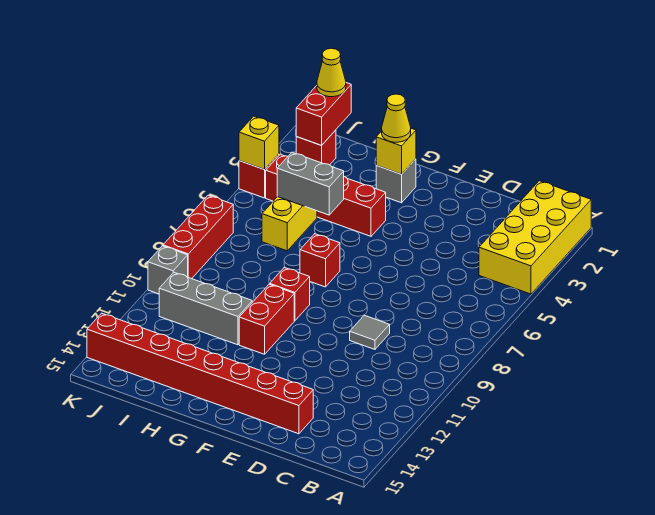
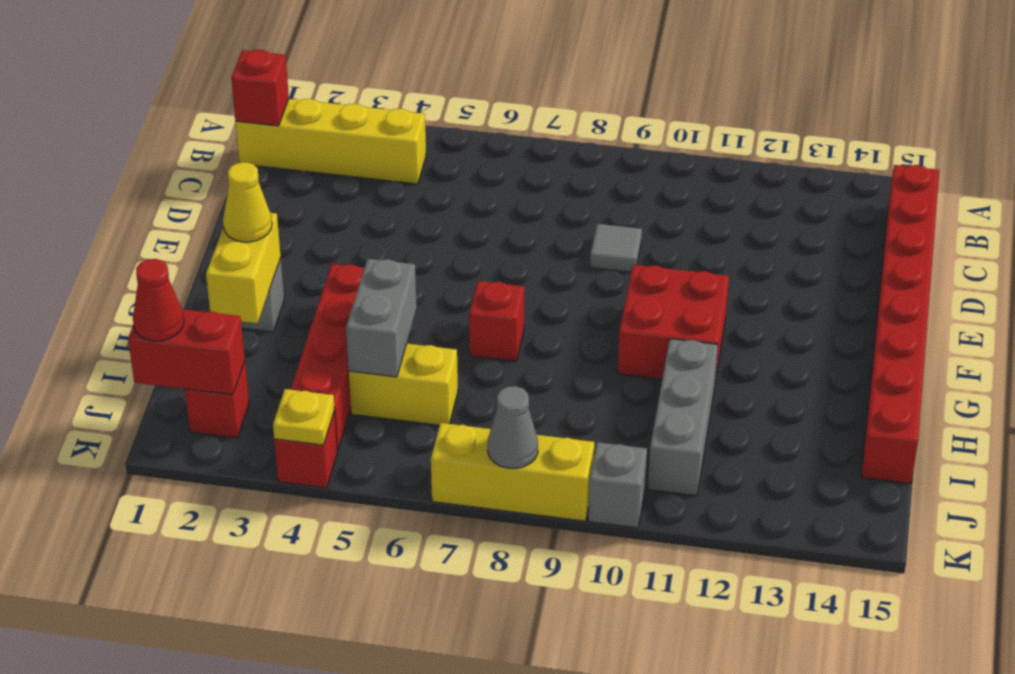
yellow 2x4 brick [479,181,591,294] -> yellow 1x4 brick [236,99,426,184]
red 1x8 brick [87,313,313,434] -> red 1x8 brick moved to [862,165,939,484]
yellow 1x1 brick [376,128,416,174] -> yellow 1x2 brick [206,213,281,323]
red 1x1 brick [270,267,310,321] -> red 1x1 brick moved to [231,50,289,126]
red 1x2 brick [239,284,294,354] -> red 2x2 brick [618,265,729,381]
yellow 1x1 cone [317,48,346,97] -> red 1x1 cone [133,259,184,341]
yellow 1x1 brick [239,116,279,170] -> yellow 1x1 plate [273,389,335,445]
red 1x3 brick [163,195,233,279] -> yellow 1x3 brick [431,423,594,521]
none -> grey 1x1 cone [488,386,538,468]

